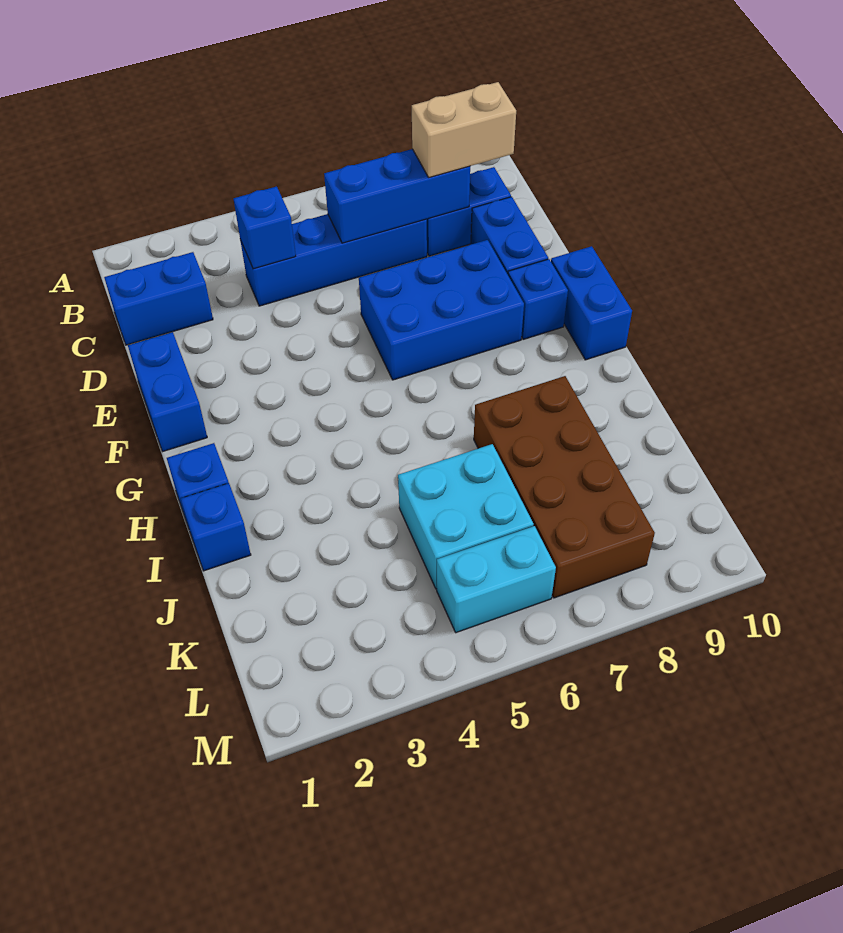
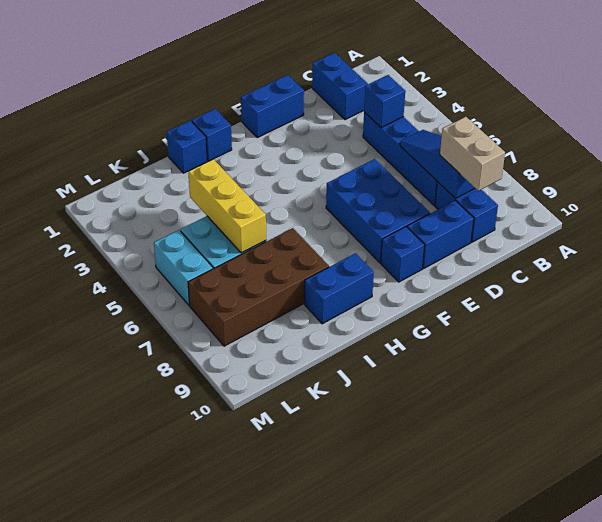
blue 1x3 brick [324,149,470,243] -> blue 1x3 slope [400,130,475,199]
blue 1x2 brick [551,246,632,360] -> blue 1x2 brick moved to [305,253,374,324]
none -> yellow 1x3 brick [188,159,266,253]

